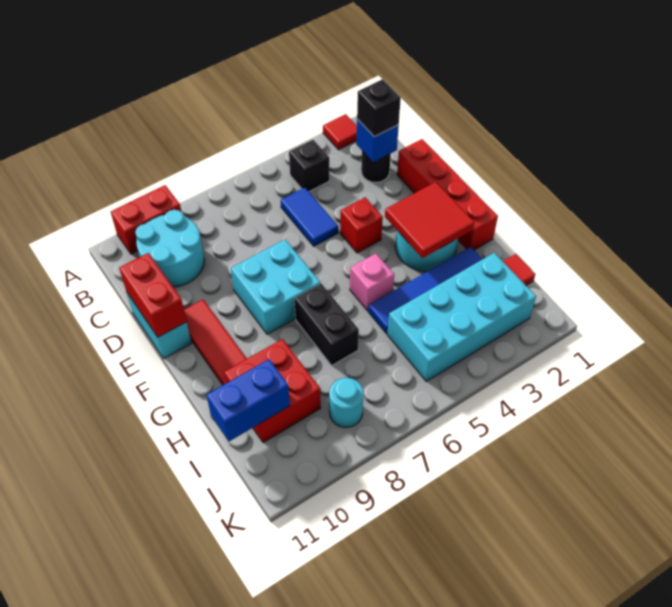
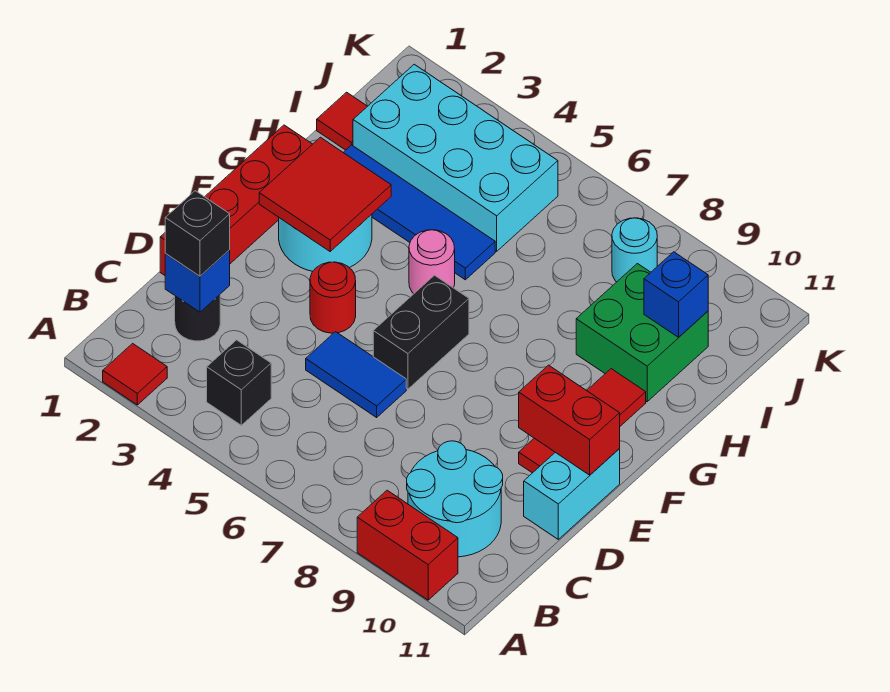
blue 1x2 tile [281,188,338,246] -> blue 1x2 tile turned to [306,332,406,417]
red 1x2 brick [119,253,187,337] -> red 1x2 brick turned to [519,365,620,475]
red 1x1 brick [340,198,383,253] -> red 1x1 round brick [310,262,356,333]
cyan 2x2 brick [231,240,320,334] -> none
pink 1x1 brick [350,254,394,311] -> pink 1x1 round brick [409,230,455,294]
black 1x2 brick [295,284,359,366] -> black 1x2 brick moved to [373,275,469,389]
red 2x2 brick [224,339,321,443] -> green 2x2 brick [576,264,708,402]
blue 1x2 brick [207,359,290,441] -> blue 1x1 brick [644,252,708,337]

